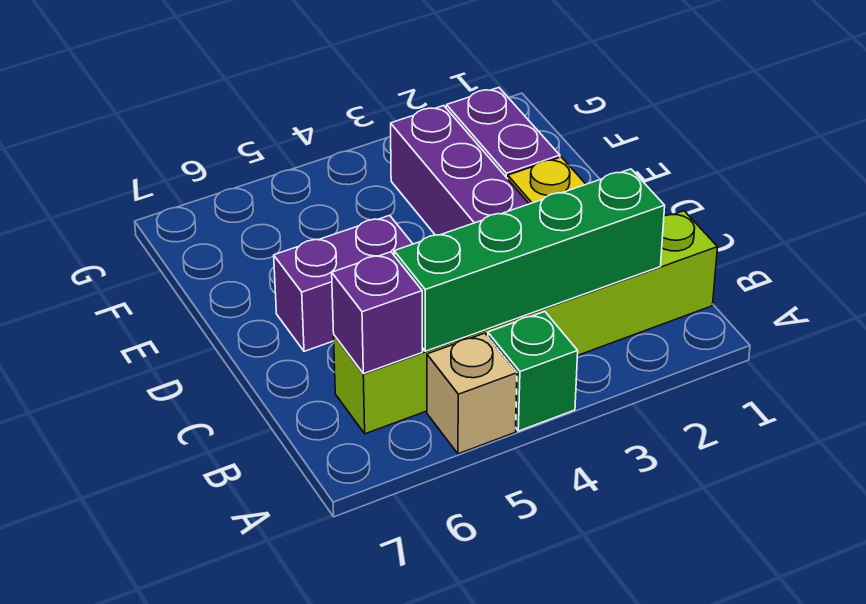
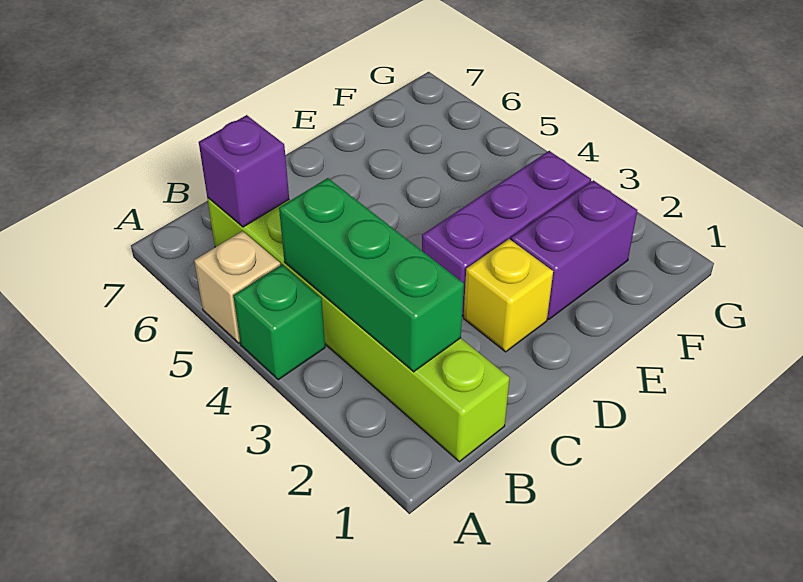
green 1x4 brick [394,169,665,351] -> green 1x3 brick [279,178,464,372]
purple 1x2 brick [274,215,413,351] -> none

